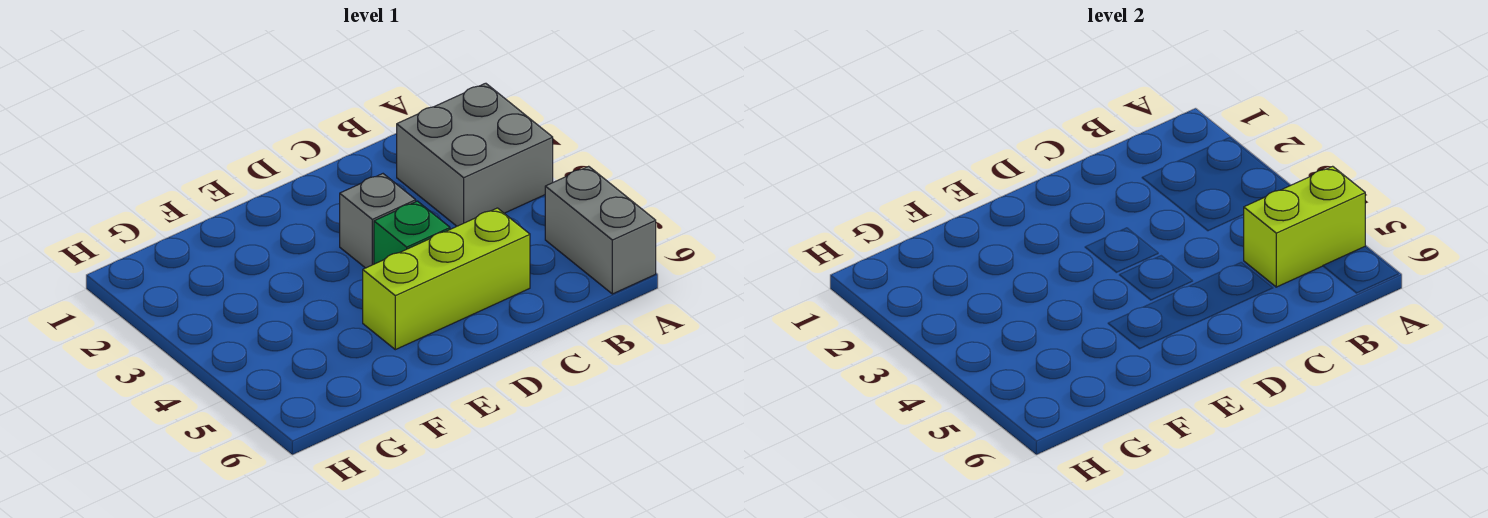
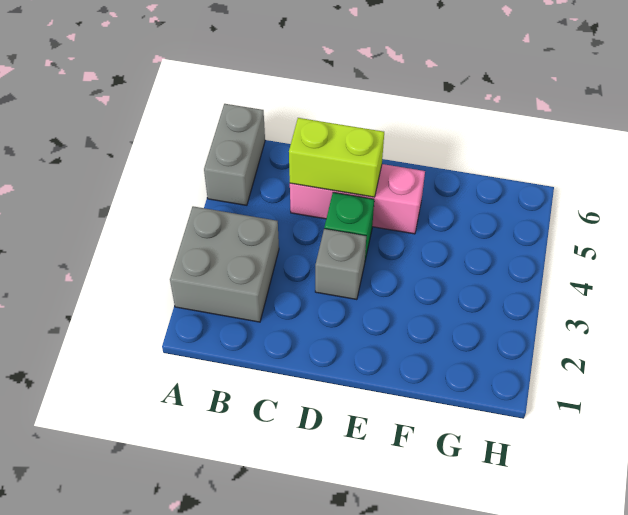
lime 1x2 brick [1244,166,1365,287] -> lime 1x2 brick moved to [289,118,384,197]
lime 1x3 brick [363,208,530,350] -> pink 1x3 brick [290,164,425,234]

